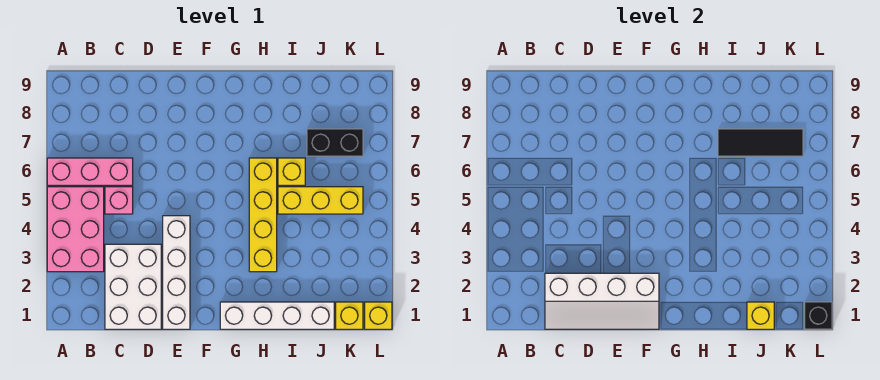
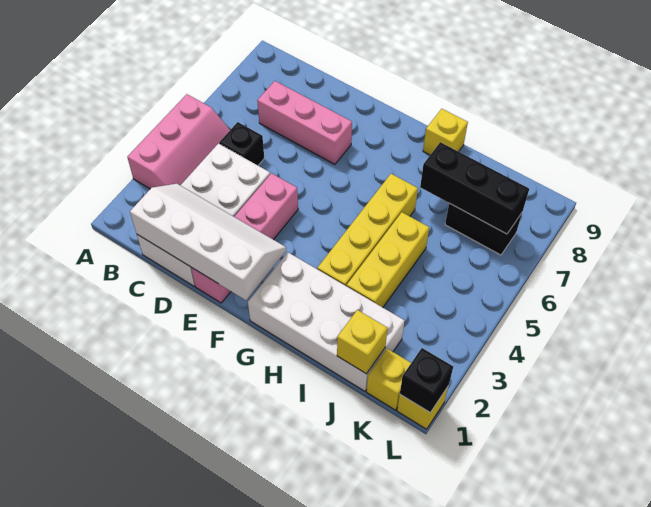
pink 2x3 brick [47,187,104,272] -> pink 2x3 slope [127,94,230,189]
pink 1x3 brick [47,158,133,185] -> pink 1x3 brick moved to [257,81,352,164]
white 2x3 brick [105,244,161,329] -> white 2x4 brick [137,143,270,286]
white 2x4 slope [545,273,659,329] -> white 2x4 slope turned to [130,184,286,300]
pink 1x1 brick [105,187,133,214] -> black 1x1 brick [219,122,264,165]
white 1x4 brick [163,216,190,329] -> pink 1x4 brick [191,173,298,303]
white 1x4 brick [220,302,334,329] -> white 2x4 brick [248,252,405,391]
yellow 1x3 brick [278,187,363,214] -> yellow 1x3 brick turned to [347,212,429,307]
yellow 1x1 brick [278,158,305,185] -> yellow 1x1 brick moved to [423,109,468,155]
black 1x3 tile [718,129,803,156] -> black 1x3 brick [420,142,529,234]

